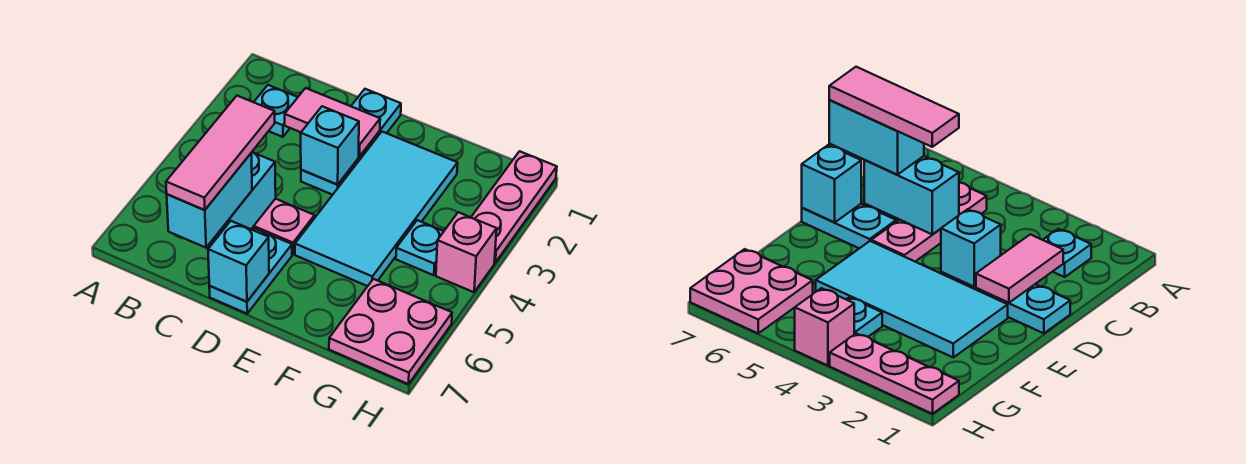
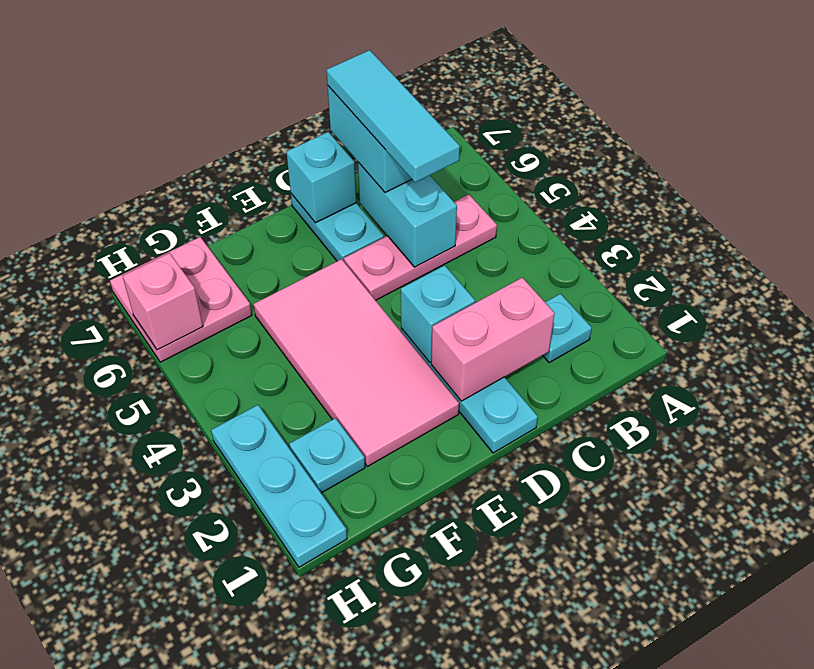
pink 1x2 tile [285,88,380,156] -> pink 1x2 brick [431,278,555,401]
pink 1x3 tile [166,96,275,210] -> cyan 1x3 tile [327,50,460,182]
cyan 2x4 tile [295,132,458,286] -> pink 2x4 tile [254,259,459,466]
cyan 1x1 plate [396,220,444,275] -> cyan 1x1 plate moved to [289,418,365,493]
pink 1x3 plate [471,151,557,262] -> cyan 1x3 plate [211,405,347,567]
pink 1x1 brick [436,212,497,292] -> pink 1x1 brick moved to [123,253,203,350]

